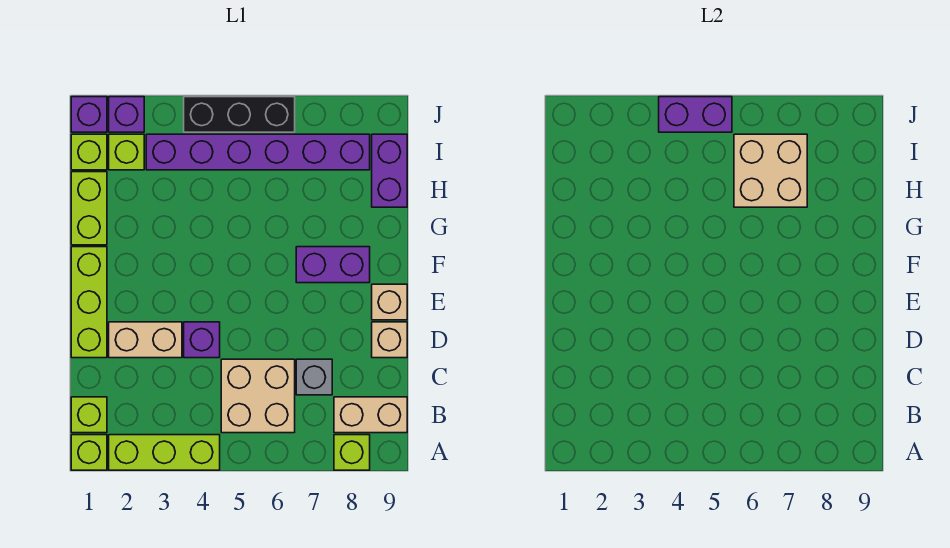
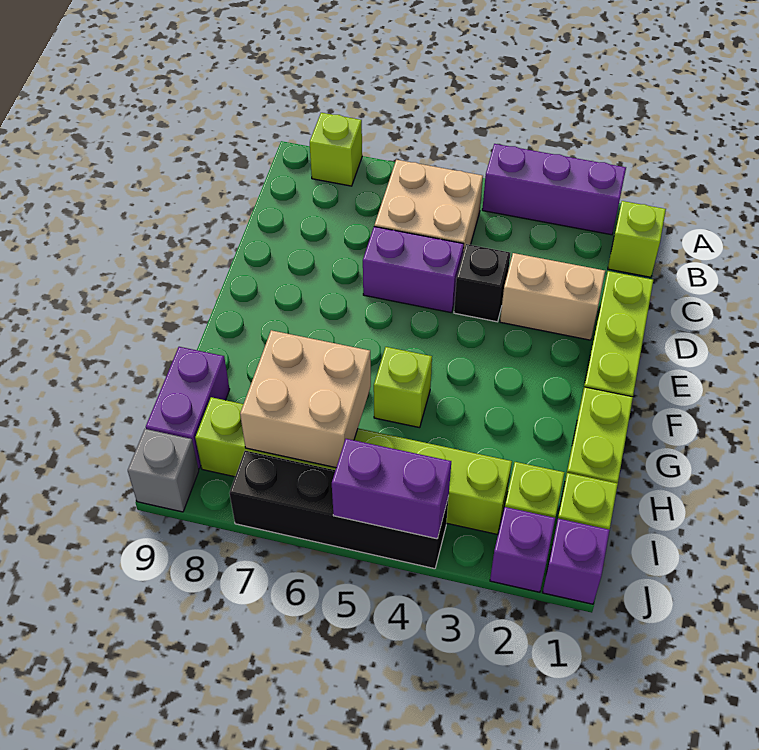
lime 1x1 brick [71,435,107,470] -> lime 1x1 brick moved to [374,347,432,428]
lime 1x3 brick [109,435,220,470] -> purple 1x3 brick [482,144,626,235]
tan 1x2 brick [334,397,407,433] -> none
grey 1x1 brick [296,359,332,395] -> grey 1x1 brick moved to [128,429,199,512]
purple 1x1 brick [184,322,220,358] -> black 1x1 brick [454,244,510,322]
tan 1x1 brick [372,322,407,358] -> none
tan 1x1 brick [372,284,407,320] -> none
purple 1x2 brick [296,247,370,283] -> purple 1x2 brick moved to [363,227,464,313]
purple 1x6 brick [146,134,370,170] -> lime 1x6 brick [195,397,512,534]
black 1x3 brick [184,97,295,132] -> black 1x4 brick [229,451,449,569]

